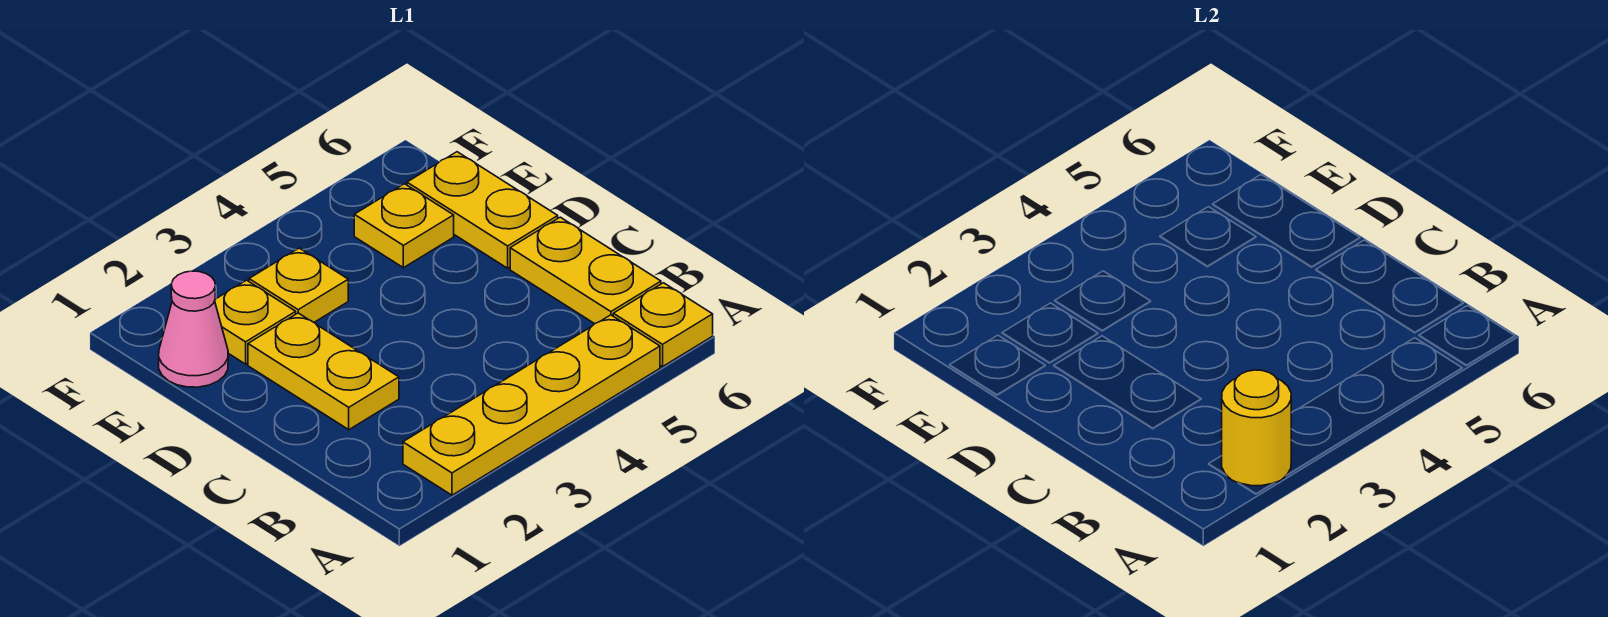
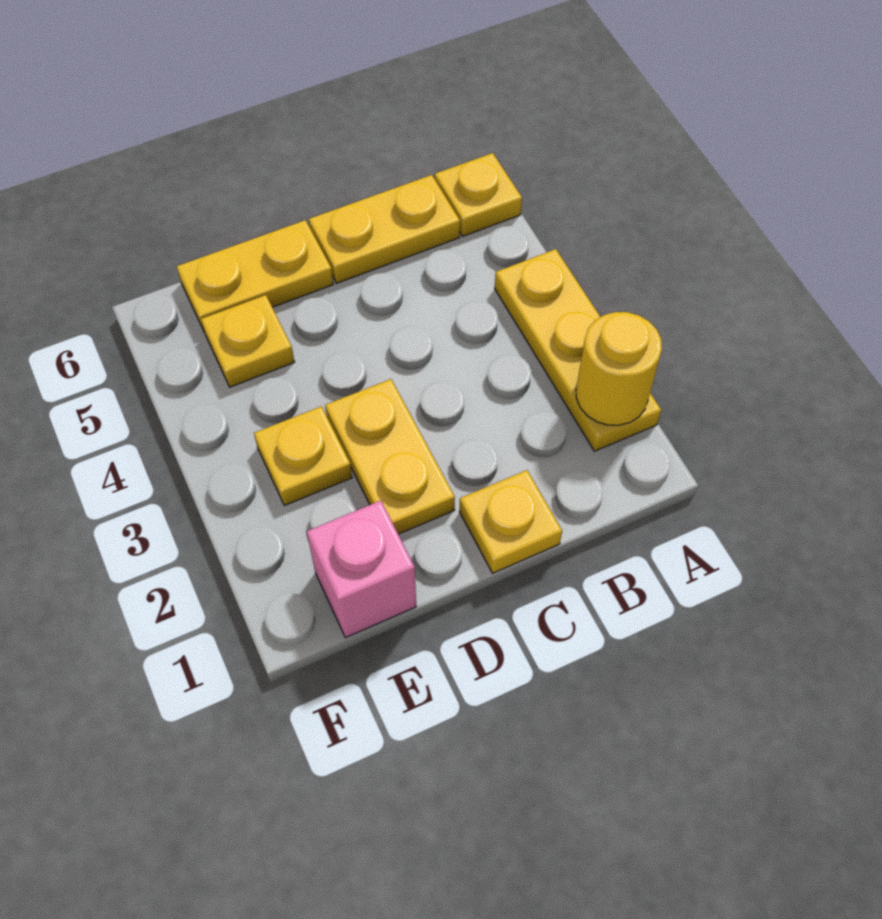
yellow 1x4 plate [403,315,660,495] -> yellow 1x3 plate [495,249,661,451]
yellow 1x2 plate [248,313,399,430] -> yellow 1x2 plate turned to [325,379,455,534]
pink 1x1 cone [159,271,228,387] -> pink 1x1 brick [307,501,416,638]
yellow 1x1 plate [215,280,296,364] -> yellow 1x1 plate moved to [459,470,562,573]

